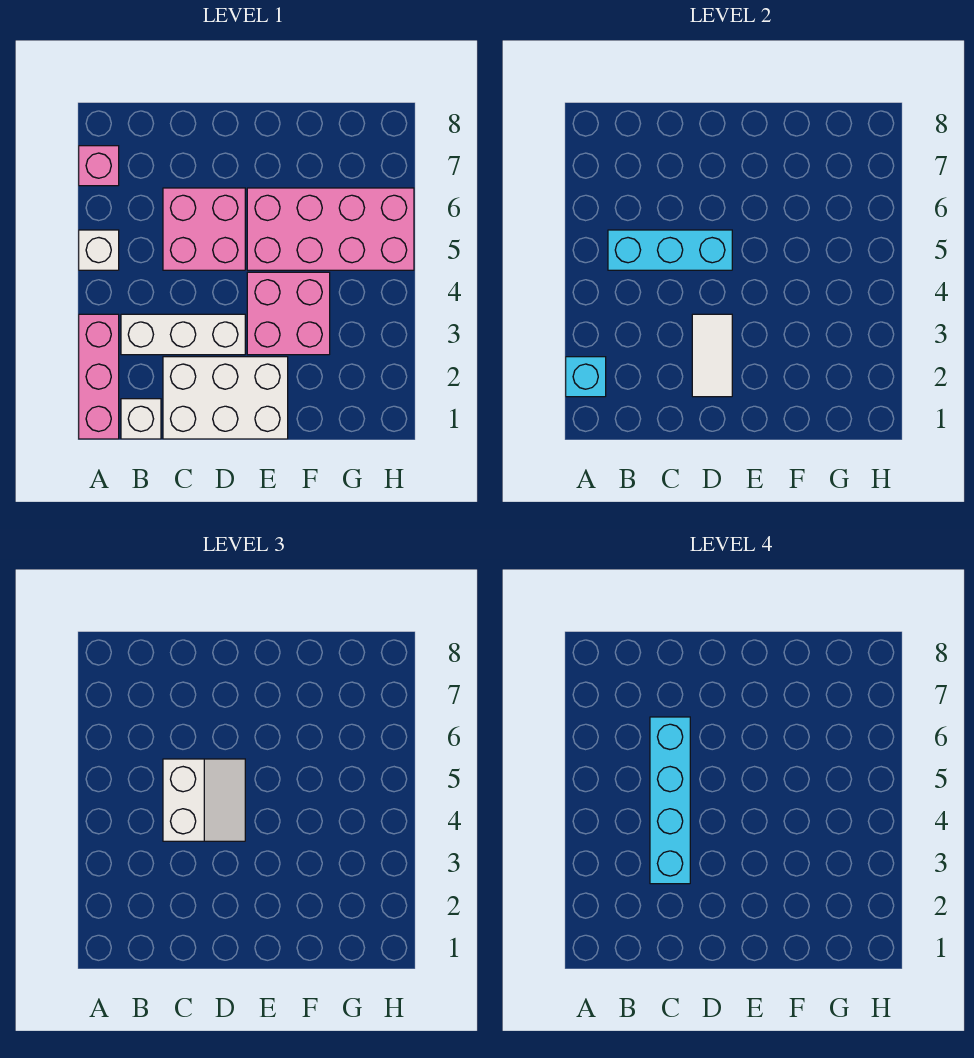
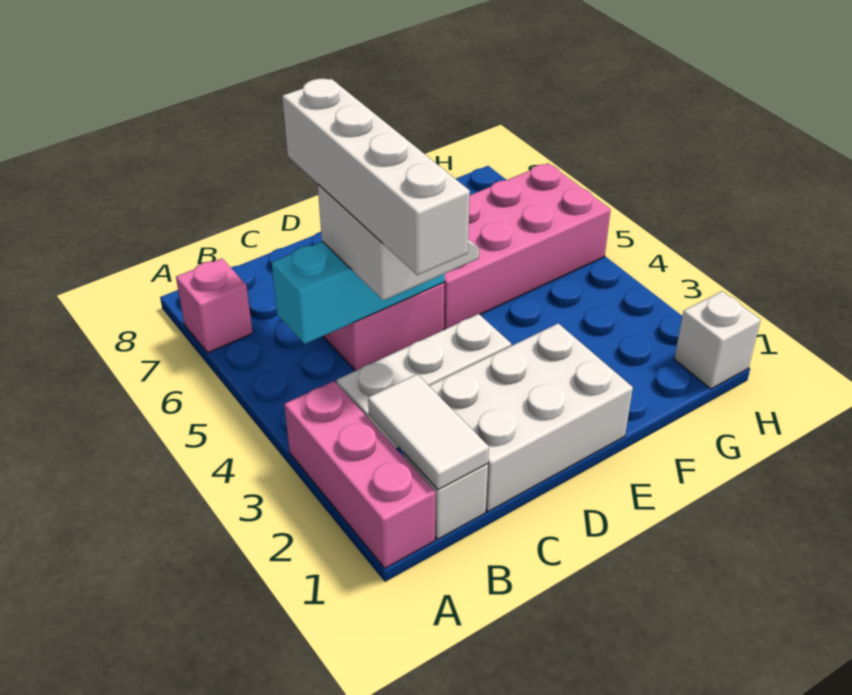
cyan 1x1 brick [566,357,606,397] -> none
white 1x1 brick [79,230,119,270] -> white 1x1 brick moved to [674,291,761,389]
cyan 1x4 brick [650,717,690,884] -> white 1x4 brick [282,79,470,275]
white 1x2 tile [692,314,732,397] -> white 1x2 tile moved to [368,374,489,490]
pink 2x2 brick [247,272,330,355] -> none

